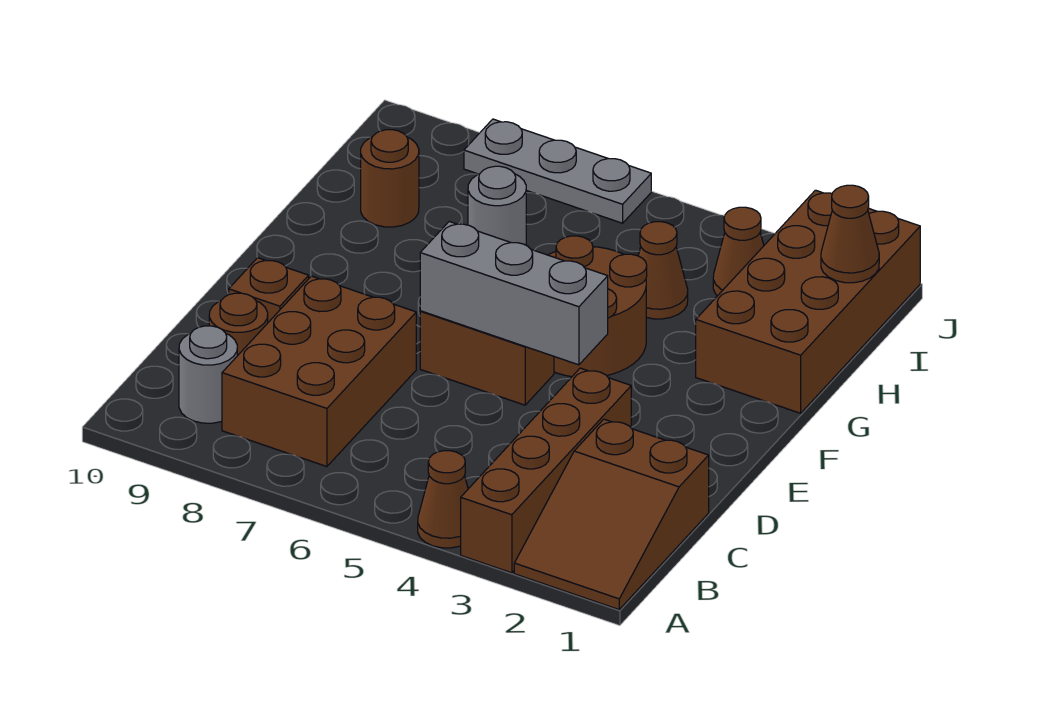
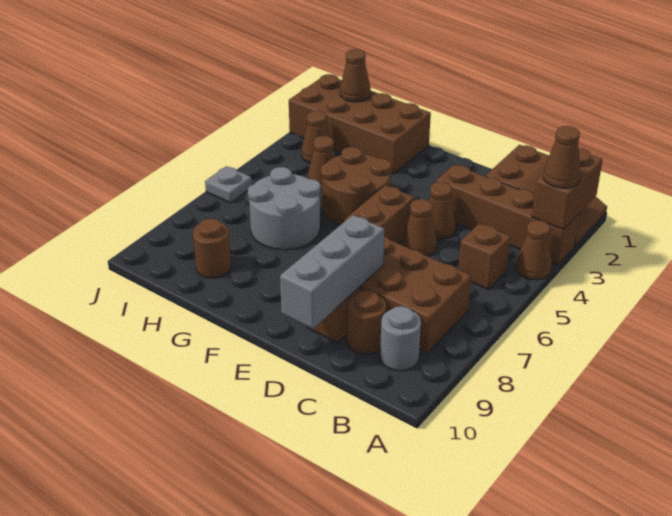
none -> brown 1x2 brick [532,148,603,230]
none -> brown 1x1 cone [543,126,581,188]
none -> brown 1x1 brick [458,223,511,290]
none -> brown 1x1 cone [429,182,456,239]
none -> brown 1x1 cone [402,199,437,256]
grey 1x3 brick [420,222,608,365] -> grey 1x3 brick moved to [280,215,384,329]
grey 1x1 round brick [468,166,526,245] -> grey 2x2 round brick [247,167,321,250]
grey 1x3 plate [464,119,651,223] -> grey 1x1 plate [205,166,252,203]

